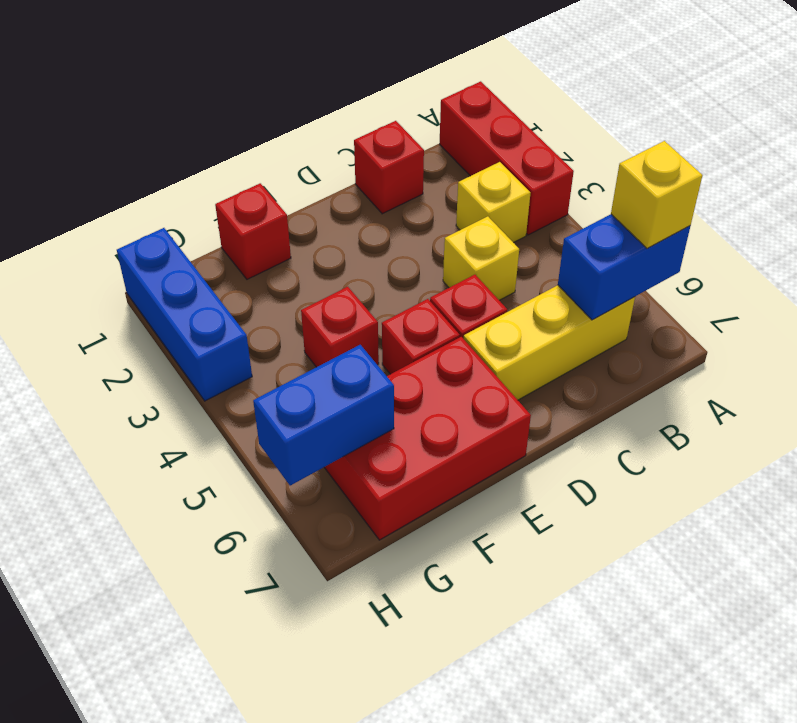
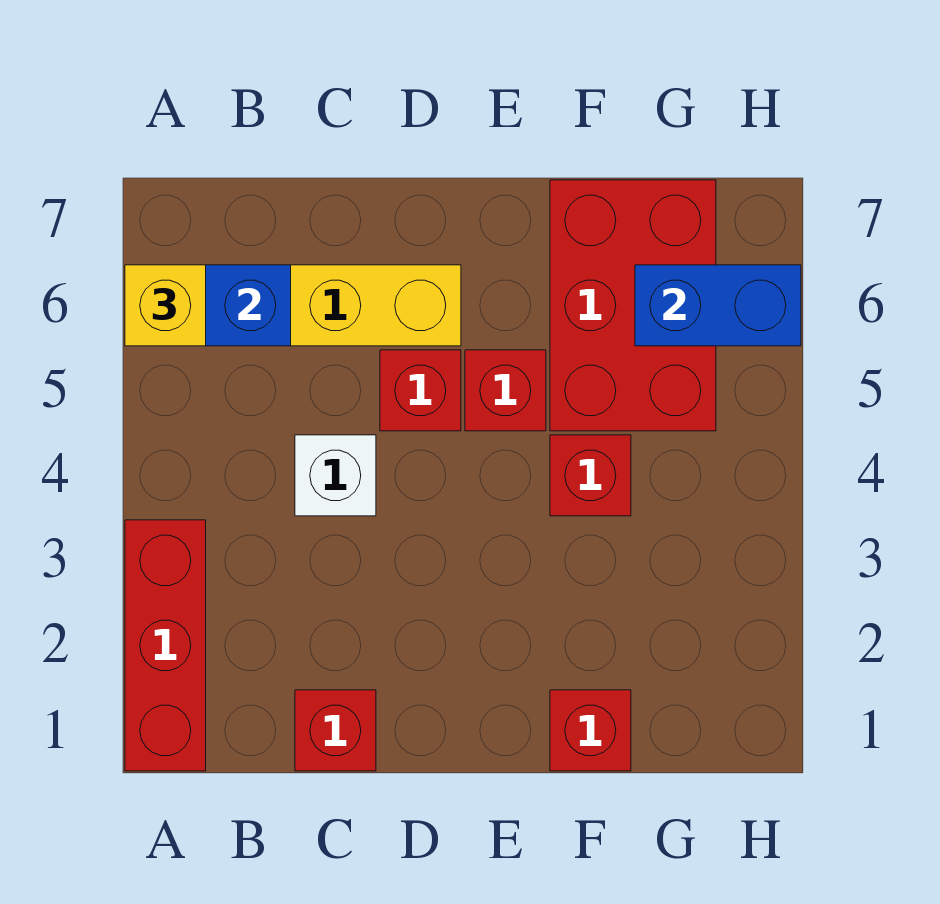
yellow 1x1 brick [456,162,530,243] -> none
yellow 1x1 brick [443,216,519,300] -> white 1x1 brick [295,435,376,516]
red 2x3 brick [324,337,531,540] -> red 2x3 brick turned to [550,180,716,431]
blue 1x3 brick [117,228,252,401] -> none

